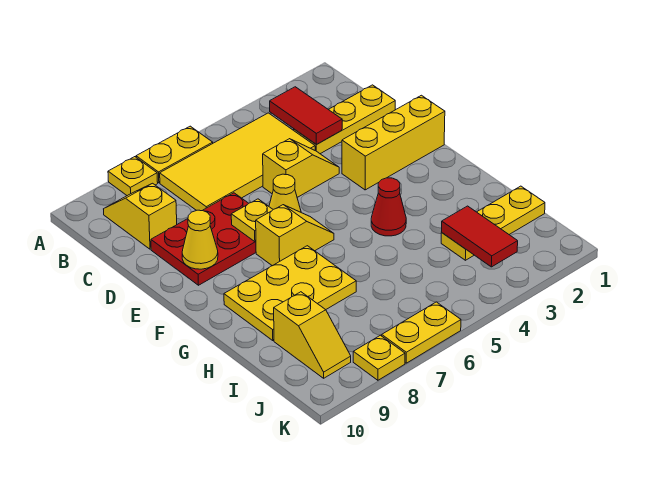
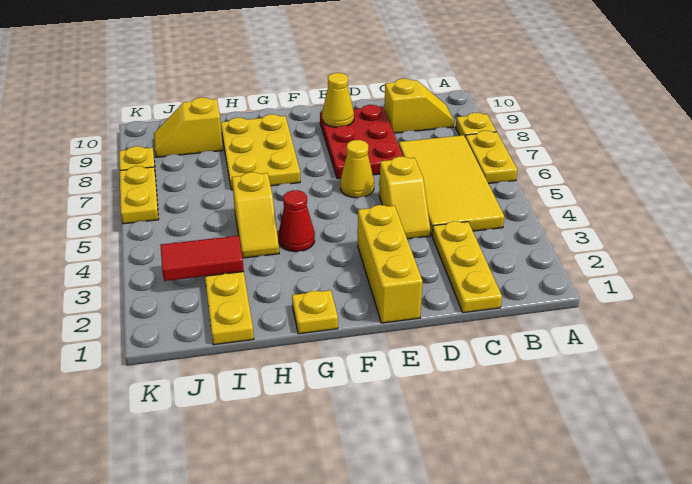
red 1x2 tile [270,87,342,145] -> none
yellow 1x1 plate [231,199,273,242] -> yellow 1x1 plate moved to [292,290,338,334]
yellow 1x2 slope [256,205,334,266] -> yellow 1x2 slope moved to [232,172,279,258]

